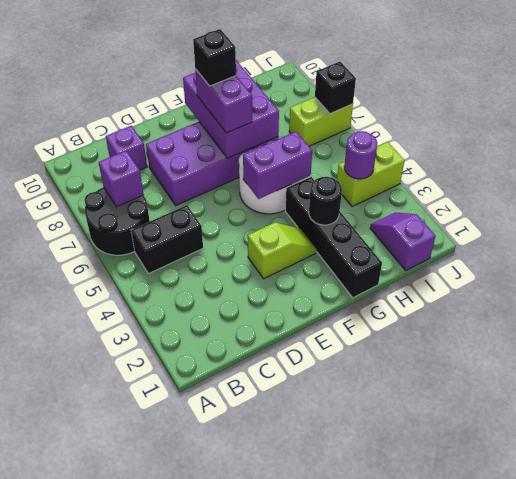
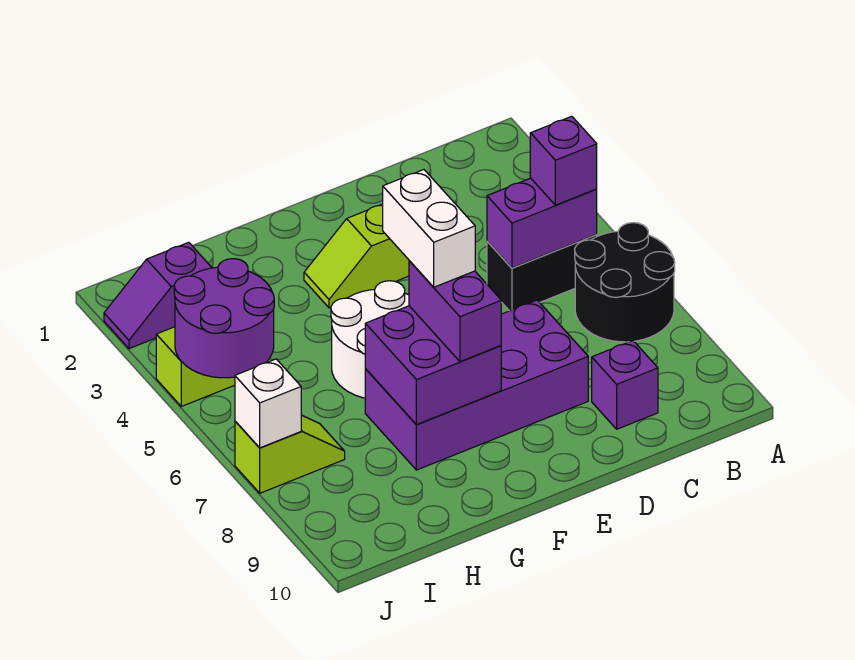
purple 1x1 brick [99,151,144,207] -> purple 1x1 brick moved to [530,116,597,205]
purple 1x2 brick [243,132,312,199] -> purple 1x2 brick moved to [487,178,597,268]
none -> white 1x2 brick [383,170,475,287]
purple 2x3 brick [183,60,279,158] -> purple 2x2 brick [365,306,501,425]
black 1x1 brick [193,29,236,86] -> none
black 1x4 brick [285,177,382,298] -> none
black 1x1 round brick [309,177,342,225] -> none
purple 1x2 slope [370,213,436,270] -> purple 1x2 slope turned to [104,242,212,349]
purple 1x1 round brick [344,131,377,179] -> purple 2x2 round brick [174,259,274,378]
lime 1x2 brick [289,97,353,146] -> lime 1x2 slope [235,415,345,493]
black 1x1 brick [315,62,356,114] -> white 1x1 brick [235,359,301,448]

